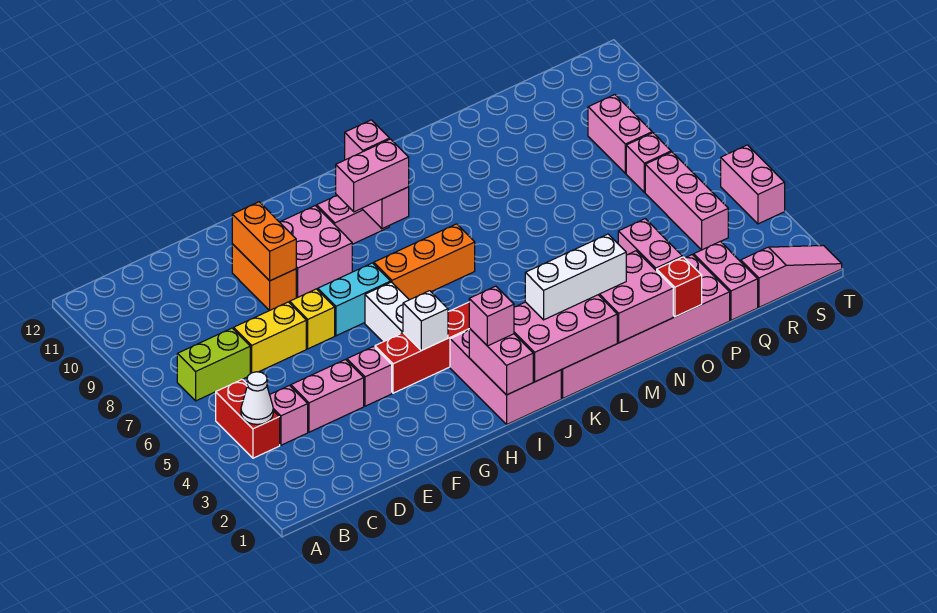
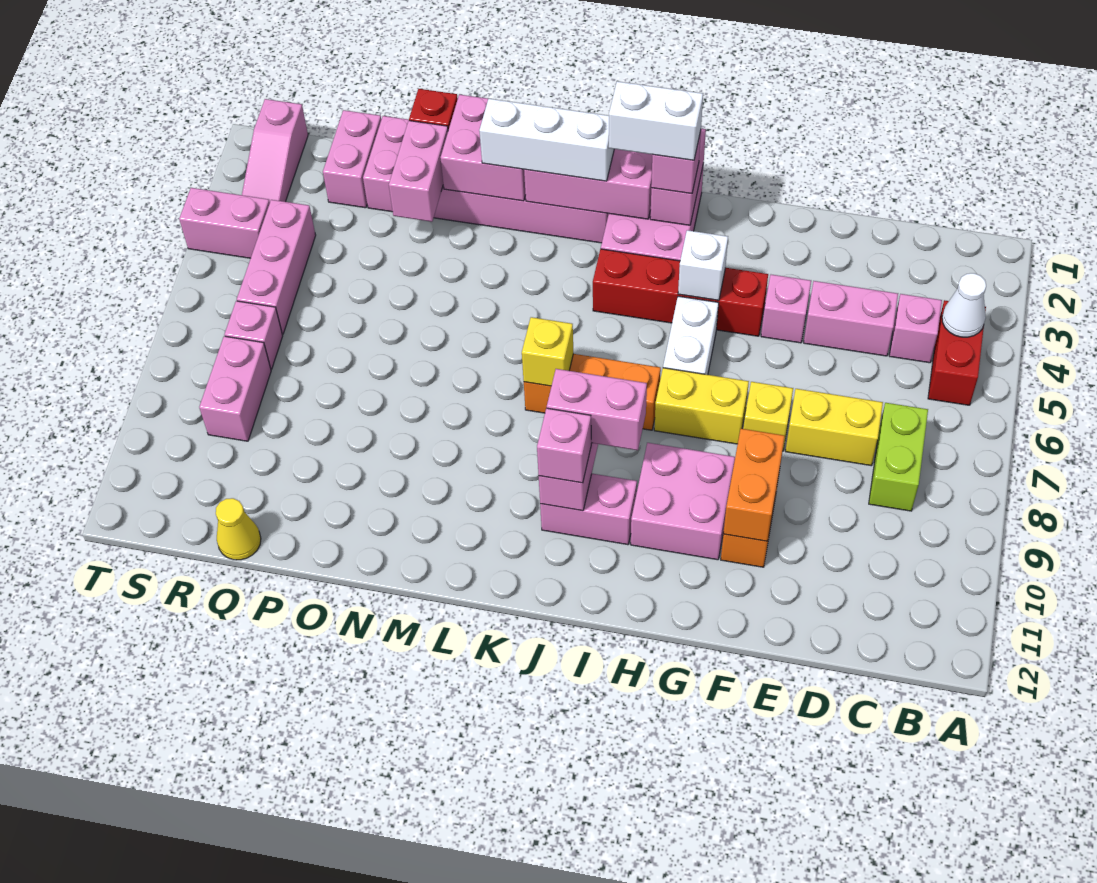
lime 1x2 brick [177,328,250,401] -> lime 1x2 brick turned to [869,403,928,511]
cyan 1x2 brick [318,263,391,336] -> yellow 1x2 brick [654,368,749,444]
none -> white 1x2 brick [609,81,703,160]
none -> yellow 1x1 brick [522,317,573,386]
none -> yellow 1x1 cone [216,498,261,560]
pink 1x3 slope [741,245,842,307] -> pink 1x3 slope turned to [242,99,308,202]
pink 1x2 brick [721,145,785,224] -> pink 1x2 brick turned to [179,188,270,258]

